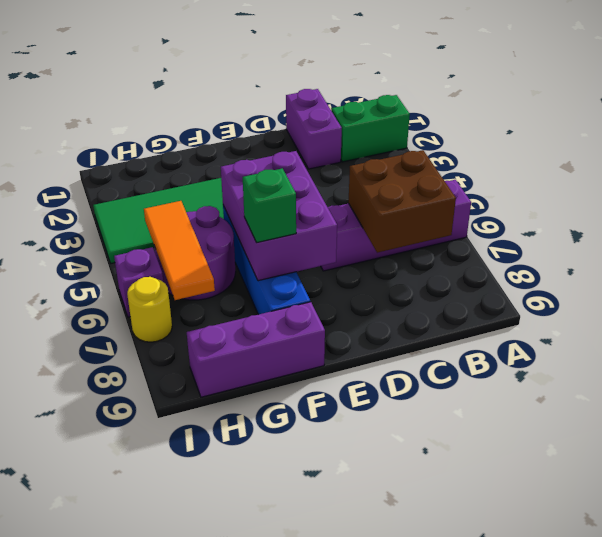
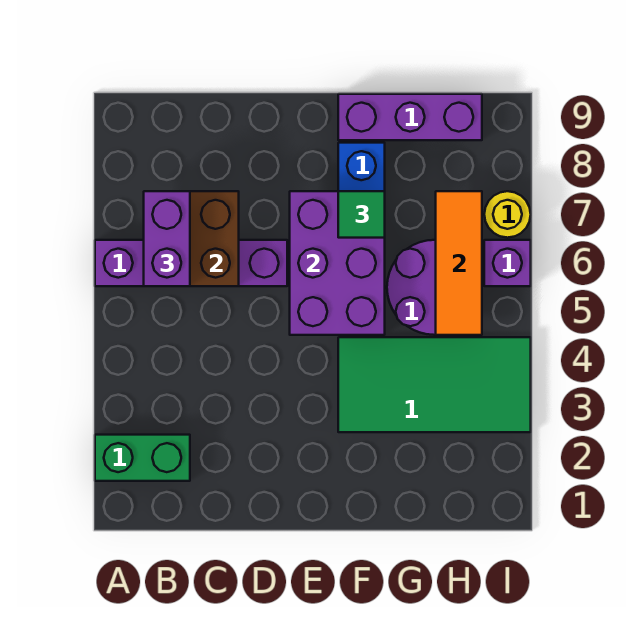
purple 1x2 brick [286,89,342,169] -> purple 1x2 brick moved to [144,191,190,286]
green 1x1 brick [243,168,296,243] -> green 1x1 tile [338,191,385,238]

